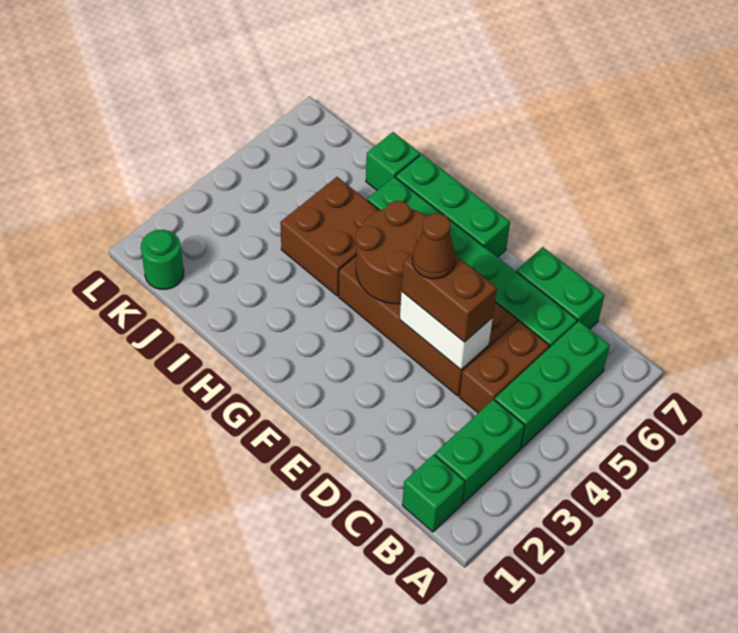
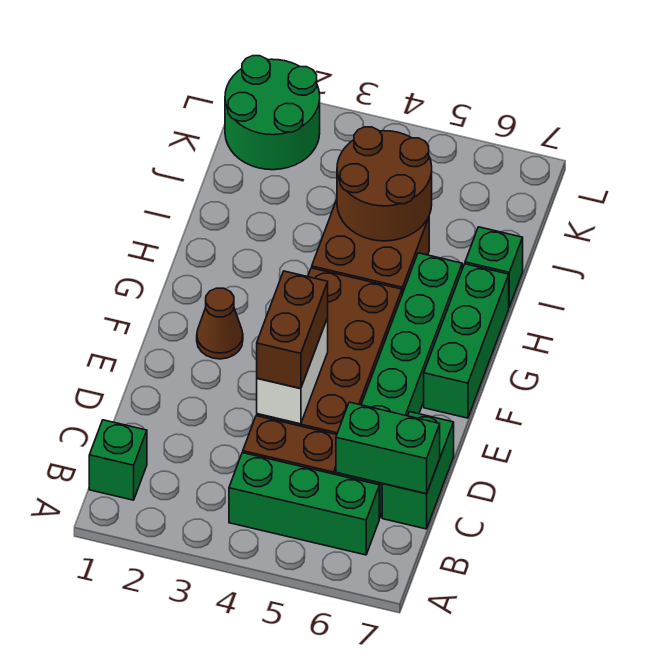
green 1x2 brick [435,400,525,504] -> green 1x2 brick moved to [336,402,440,494]
brown 1x1 cone [412,213,455,279] -> brown 1x1 cone moved to [197,288,243,359]
brown 2x2 round brick [356,201,427,304] -> brown 2x2 round brick moved to [337,127,432,241]
green 1x1 round brick [141,230,184,289] -> green 2x2 round brick [225,56,320,170]

